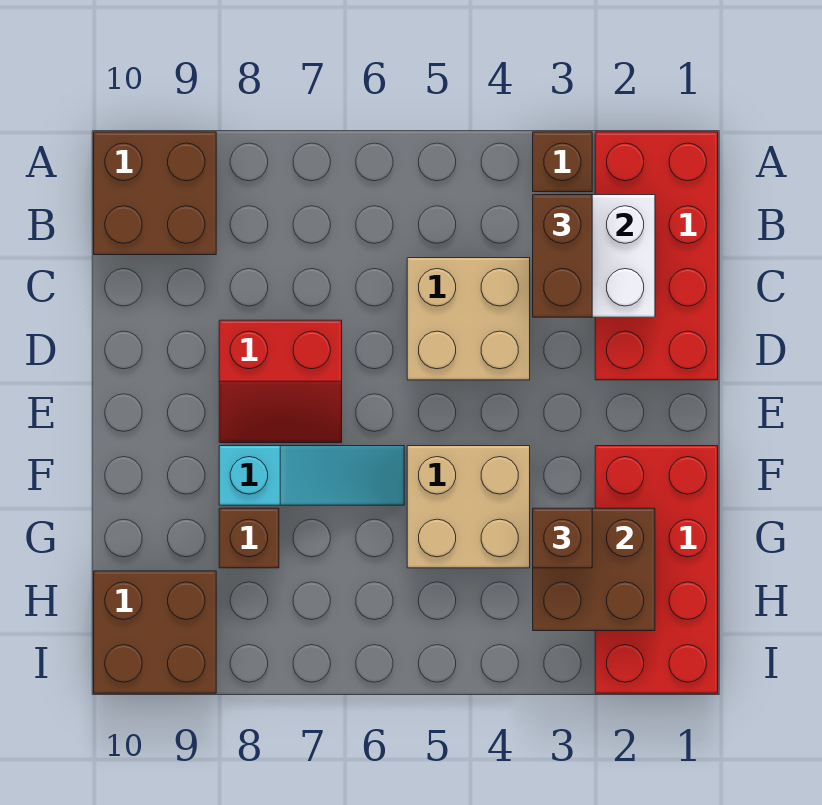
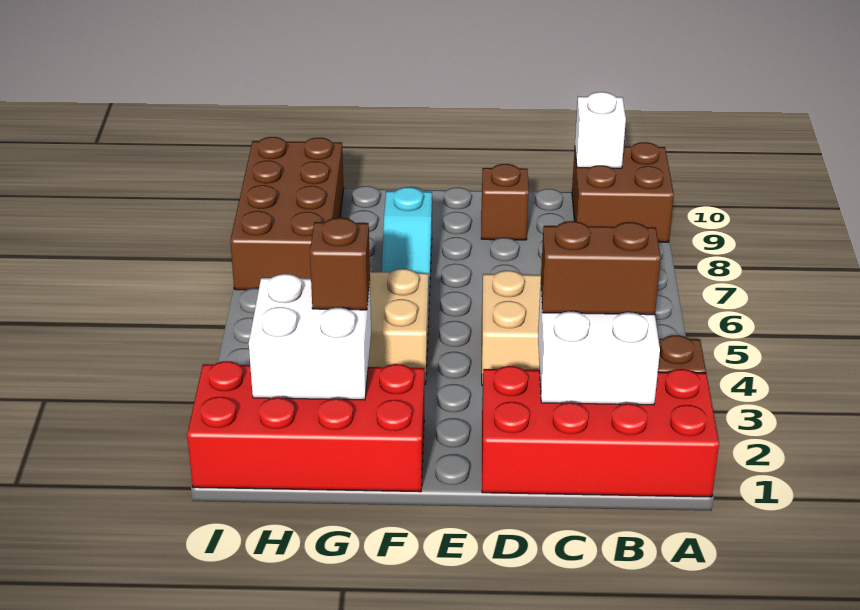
none -> white 1x1 brick [575,92,626,168]
red 2x2 slope [219,320,342,443] -> none
brown 2x2 brick [533,508,655,631] -> white 2x2 brick [249,274,371,400]
brown 1x1 brick [219,508,279,568] -> brown 1x1 brick moved to [481,164,529,240]
brown 2x2 brick [94,571,216,693] -> brown 2x4 brick [230,137,344,290]

